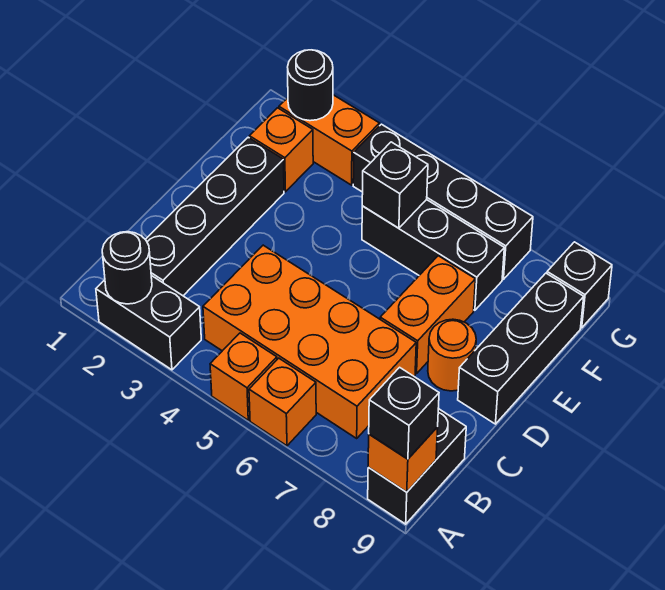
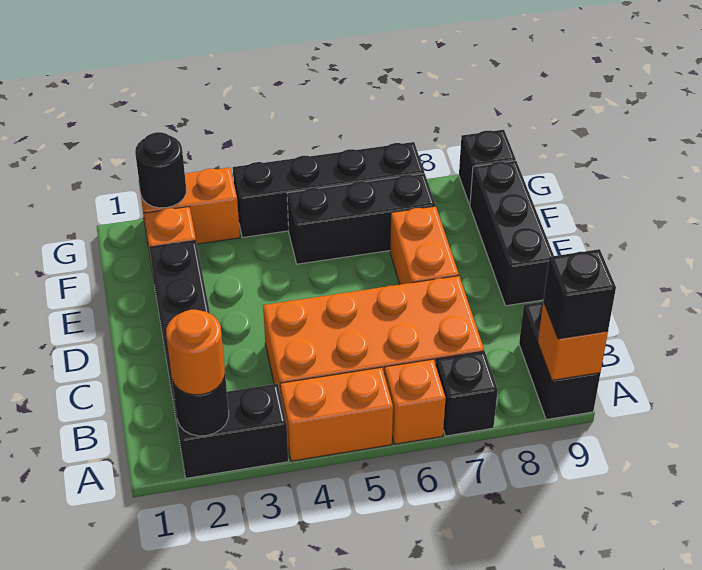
orange 1x1 brick [210,333,277,420] -> orange 1x2 brick [280,367,393,461]
orange 1x1 round brick [428,319,476,391] -> orange 1x1 round brick moved to [166,310,225,395]
black 1x1 brick [362,142,428,228] -> black 1x1 brick moved to [436,351,498,436]

